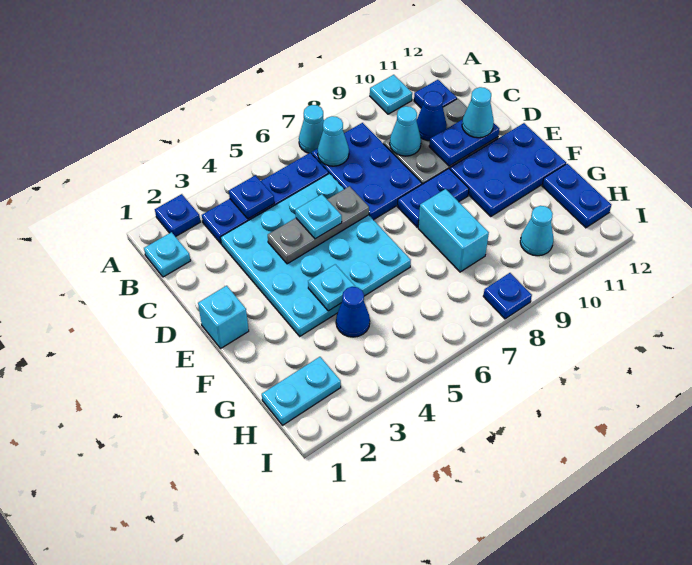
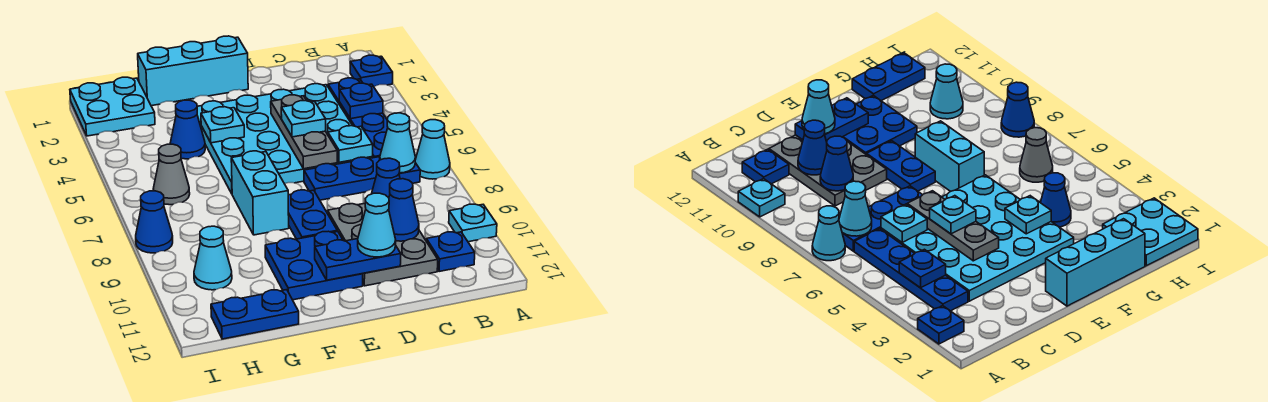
cyan 1x1 plate [144,232,191,277] -> cyan 1x1 plate moved to [328,126,373,162]
blue 2x3 plate [312,123,422,220] -> blue 1x3 plate [304,157,420,200]
cyan 1x1 cone [390,106,421,156] -> blue 1x1 cone [372,158,400,198]
blue 1x2 plate [429,119,499,166] -> blue 1x2 plate turned to [315,239,401,280]
cyan 1x1 brick [198,286,249,348] -> cyan 1x3 brick [138,36,248,106]
blue 2x3 plate [450,123,566,216] -> blue 2x2 plate [265,231,363,300]
cyan 1x2 brick [418,189,489,272] -> cyan 1x2 brick turned to [231,151,289,235]
cyan 1x2 plate [262,357,341,425] -> cyan 2x2 plate [70,77,155,136]
none -> grey 1x1 cone [153,144,190,205]
blue 1x1 plate [483,273,532,319] -> blue 1x1 cone [136,191,173,253]

